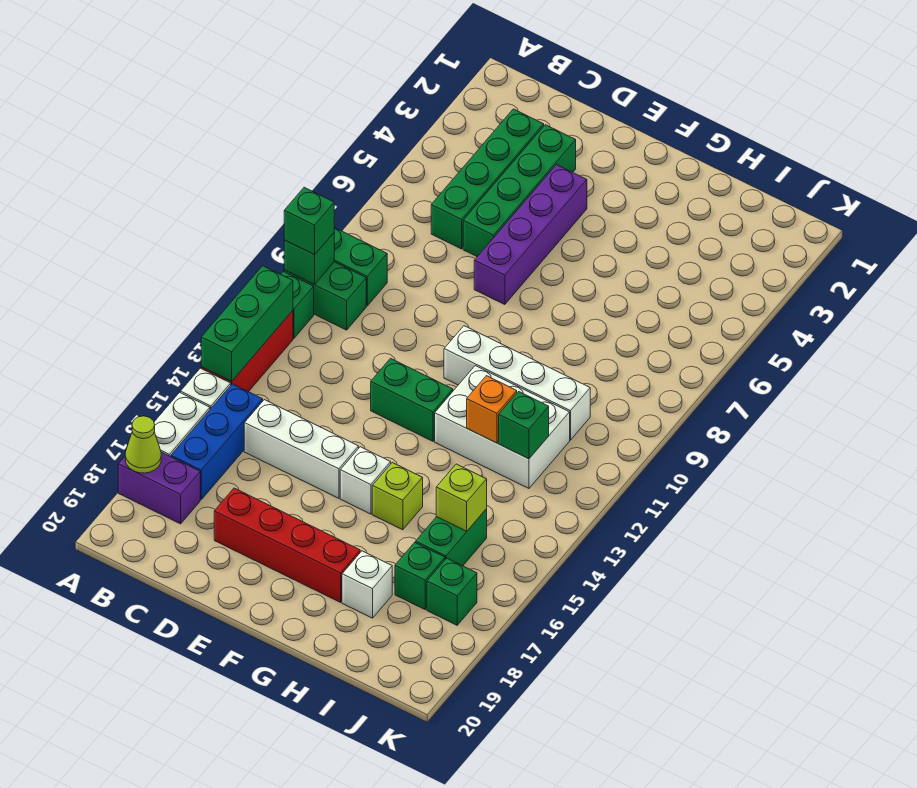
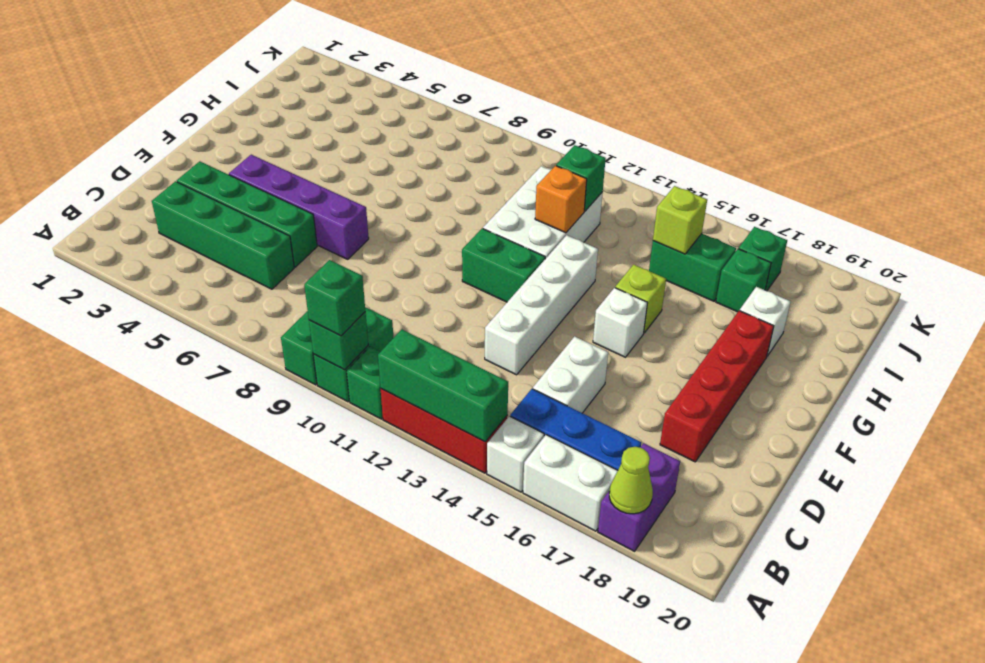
white 1x3 brick [244,400,359,498] -> white 1x2 brick [533,336,608,413]
green 1x2 brick [371,358,453,441] -> green 1x2 brick turned to [462,229,545,302]
white 1x4 brick [444,326,590,440] -> white 1x4 brick moved to [485,235,598,375]

